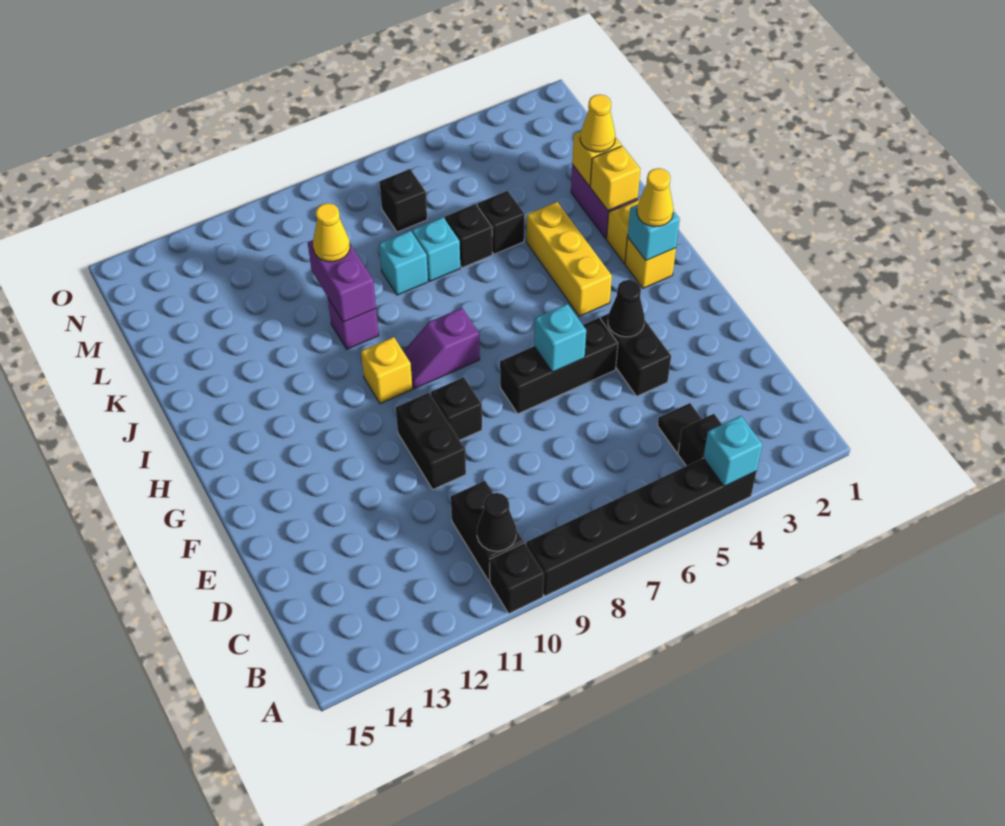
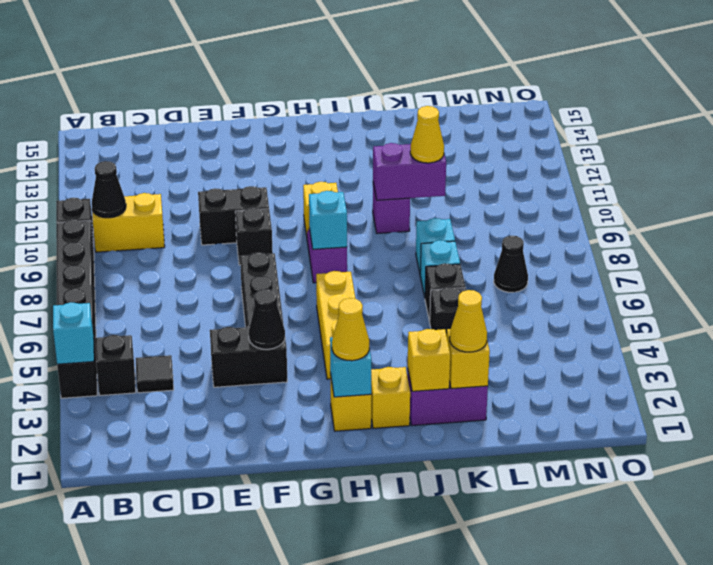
black 1x2 brick [451,481,524,582] -> yellow 1x2 brick [92,193,165,252]
cyan 1x1 brick [534,304,586,372] -> cyan 1x1 brick moved to [309,191,347,249]
yellow 1x3 brick [526,202,612,316] -> yellow 1x3 brick turned to [316,271,355,379]
black 1x1 brick [379,169,427,232] -> black 1x1 cone [494,236,528,292]

